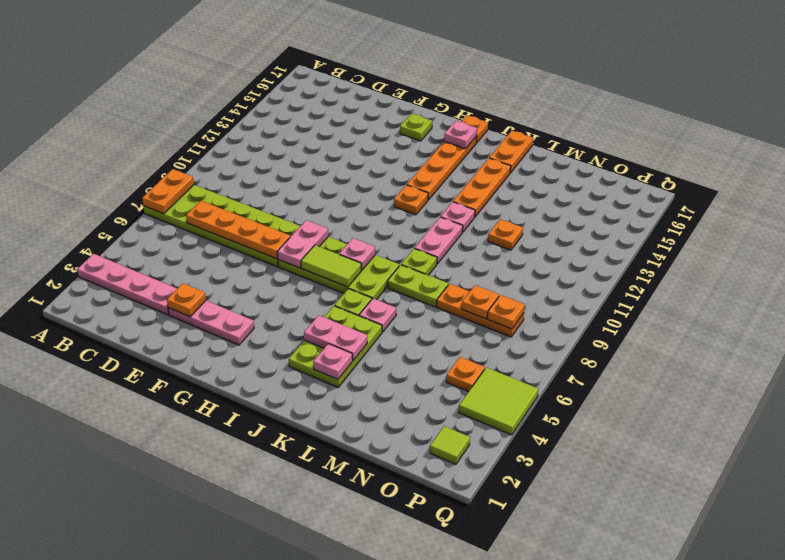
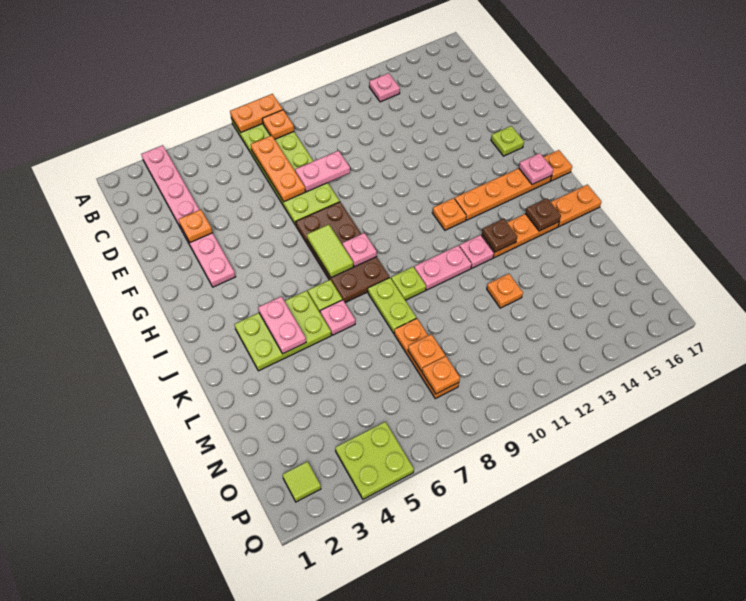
orange 1x4 plate [186,201,290,259] -> orange 1x3 plate [251,135,305,202]
lime 2x4 plate [278,237,399,300] -> brown 2x4 plate [296,202,389,303]
pink 1x2 plate [277,220,328,268] -> pink 1x2 plate moved to [295,151,350,192]
pink 1x1 plate [313,344,353,379] -> pink 1x1 plate moved to [369,73,400,102]
none -> brown 1x1 plate [482,219,517,252]
none -> brown 1x1 plate [525,198,561,231]
orange 1x1 plate [446,357,485,392] -> orange 1x1 plate moved to [262,110,294,139]
lime 2x2 tile [459,367,538,435] -> lime 2x2 plate [335,422,414,499]

